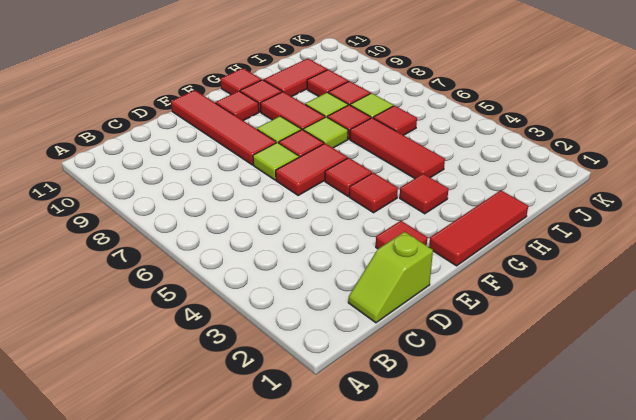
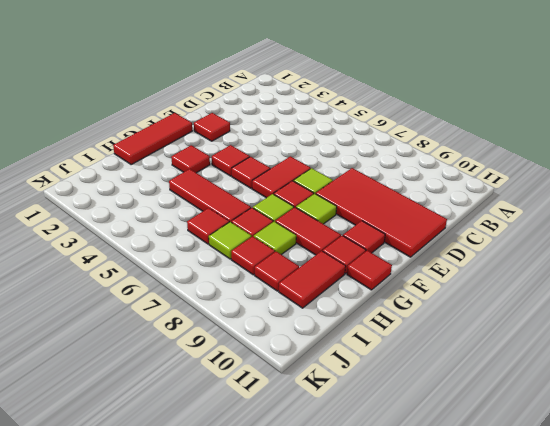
lime 1x2 slope [348,232,433,323] -> none
red 1x4 tile [171,90,276,165] -> red 2x4 tile [316,168,447,257]

